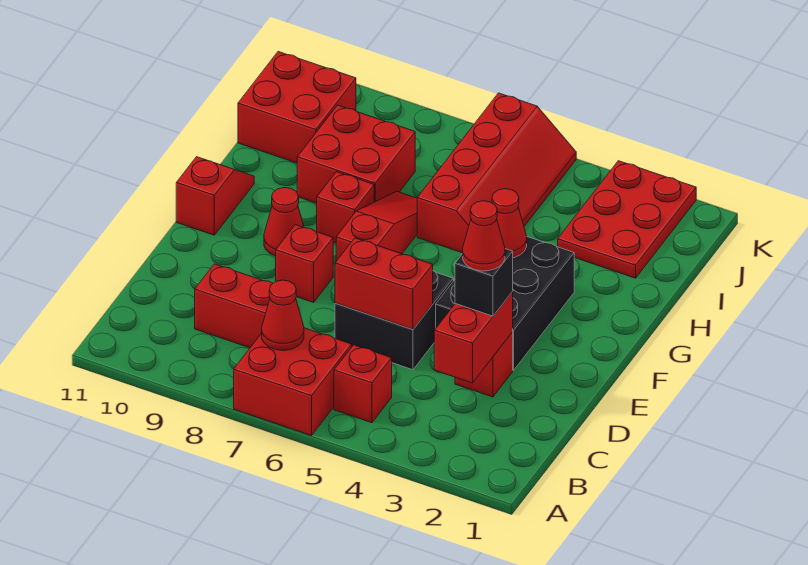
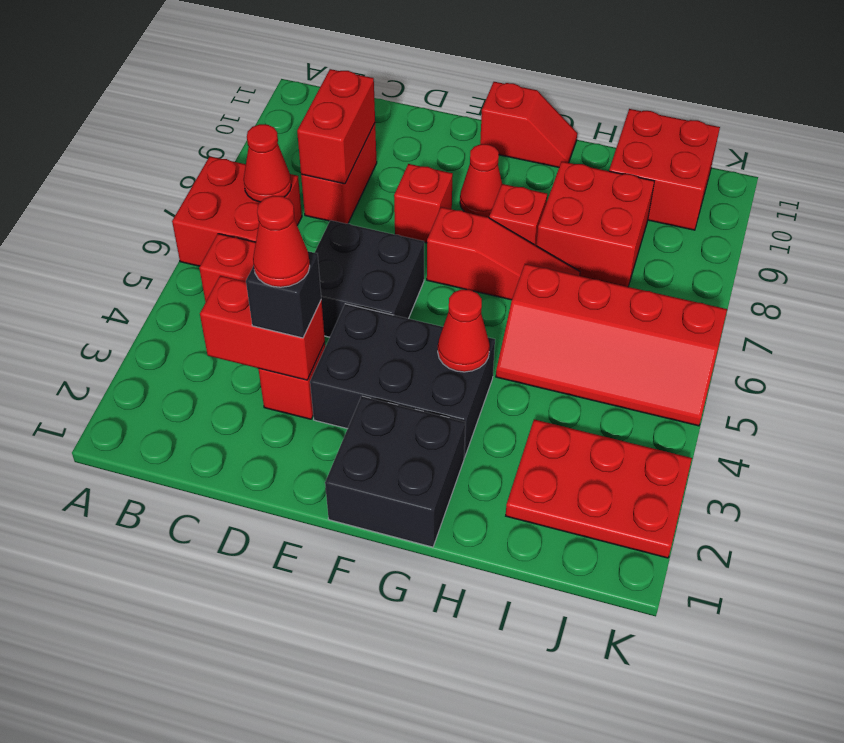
red 1x2 brick [335,238,433,329] -> red 1x2 brick moved to [297,69,375,184]
none -> black 2x2 brick [325,396,465,547]

